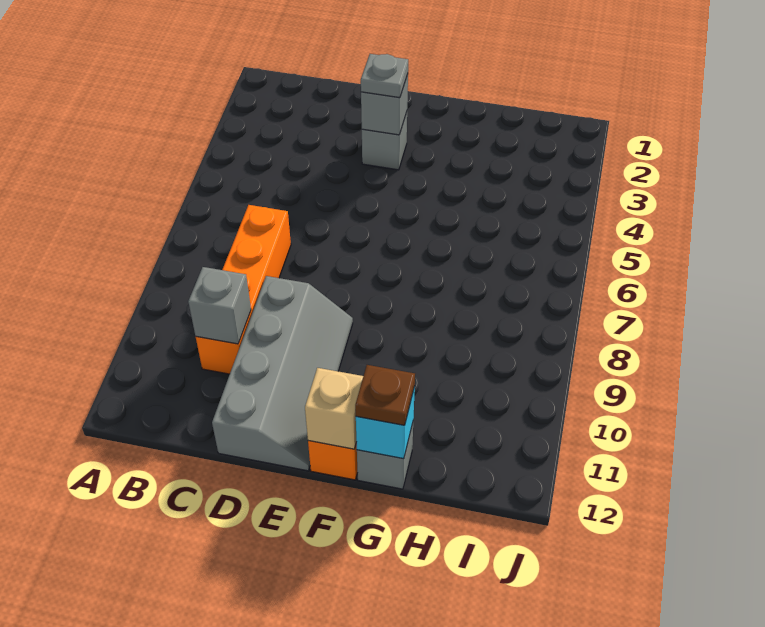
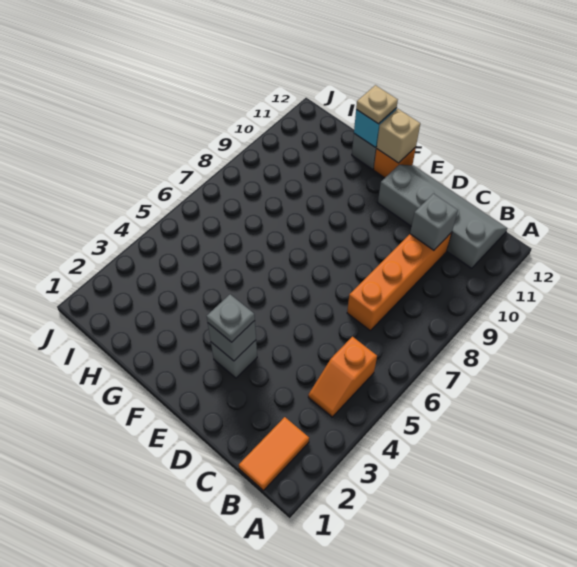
none -> orange 1x2 tile [239,417,309,490]
none -> orange 1x2 slope [308,337,377,417]
grey 2x4 slope [212,276,353,471] -> grey 2x4 slope turned to [378,165,507,268]
brown 1x1 plate [355,365,415,425] -> tan 1x1 plate [356,85,398,124]

